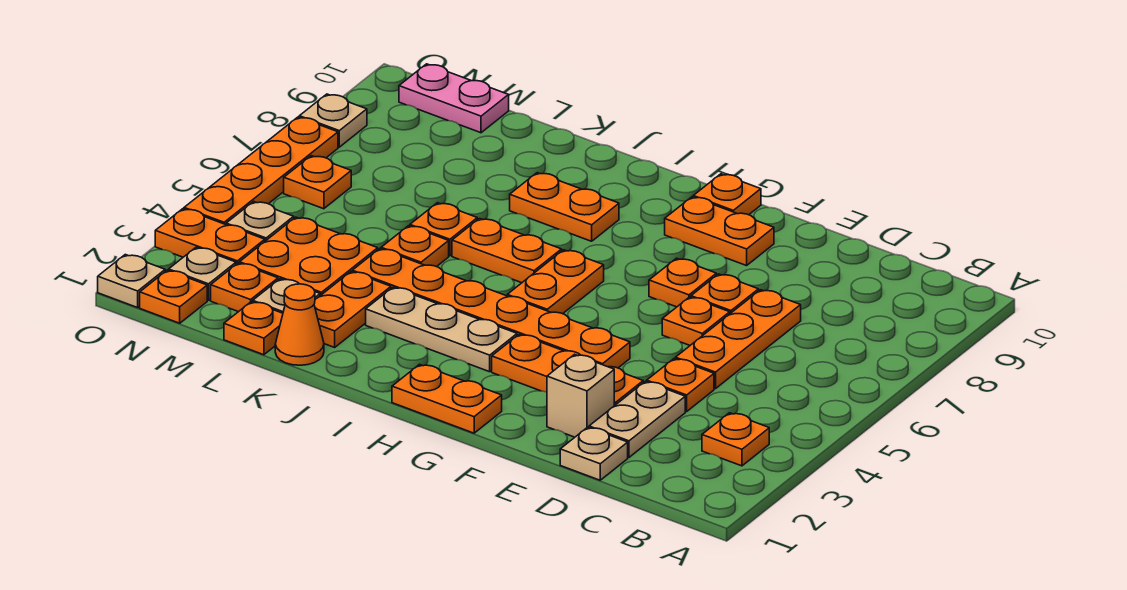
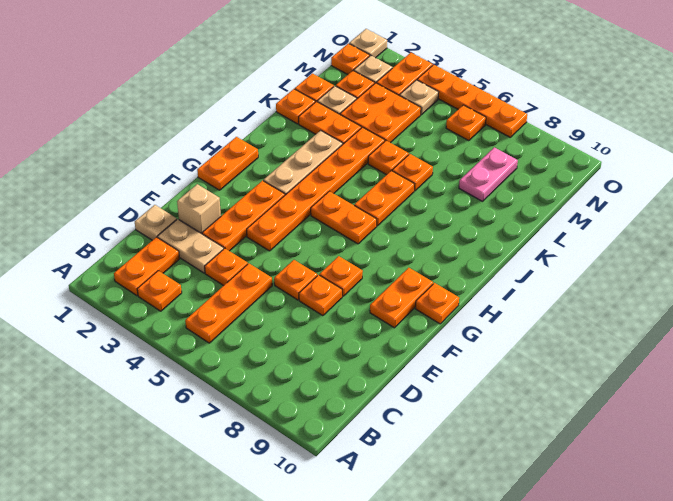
orange 1x3 plate [676,290,801,389] -> orange 1x3 plate turned to [185,263,272,343]
orange 1x2 plate [510,173,619,241] -> orange 1x2 plate moved to [114,237,179,296]
orange 1x1 cone [275,284,324,365] -> orange 1x1 plate [276,89,315,124]
pink 1x2 plate [399,64,509,133] -> pink 1x2 plate moved to [459,147,518,201]
tan 1x1 plate [299,94,367,147] -> none

